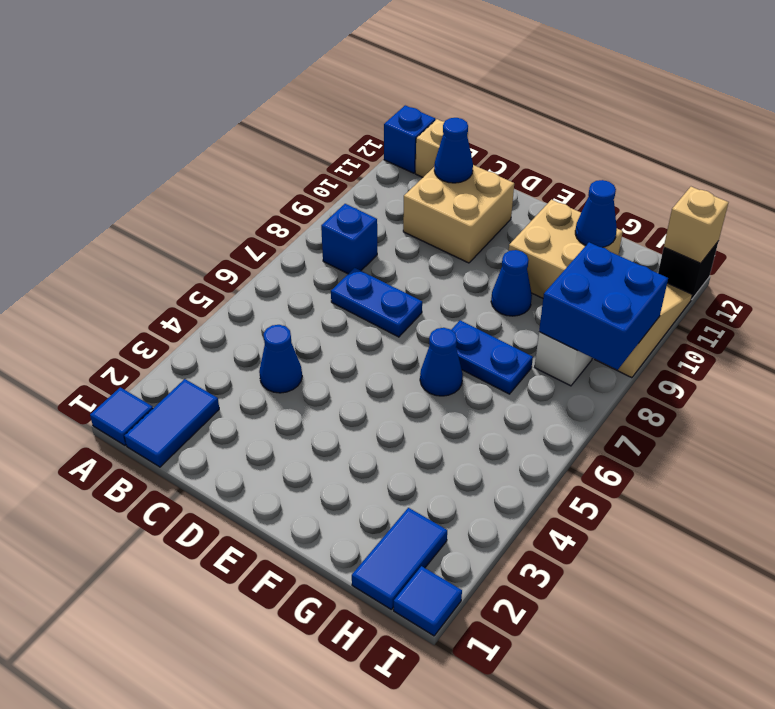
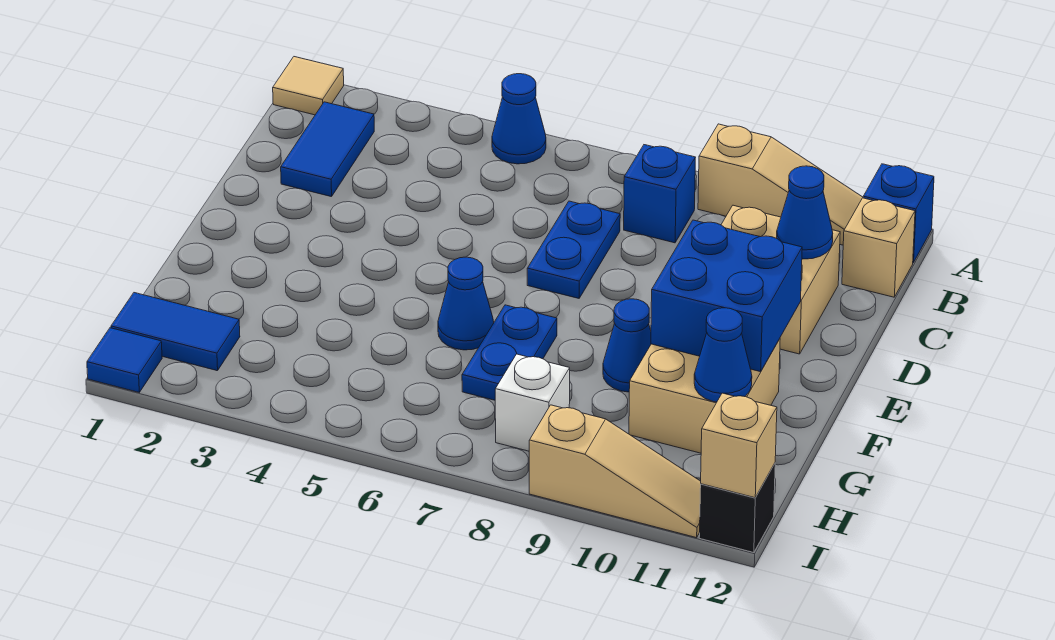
blue 1x1 tile [90,387,153,446] -> tan 1x1 tile [273,57,344,115]
none -> tan 1x3 slope [698,124,863,245]
blue 1x2 tile [124,379,219,467] -> blue 1x2 tile turned to [281,102,374,197]
blue 1x1 cone [259,325,302,393] -> blue 1x1 cone moved to [492,74,546,164]
blue 2x2 brick [539,242,668,370] -> blue 2x2 brick moved to [651,220,802,372]

